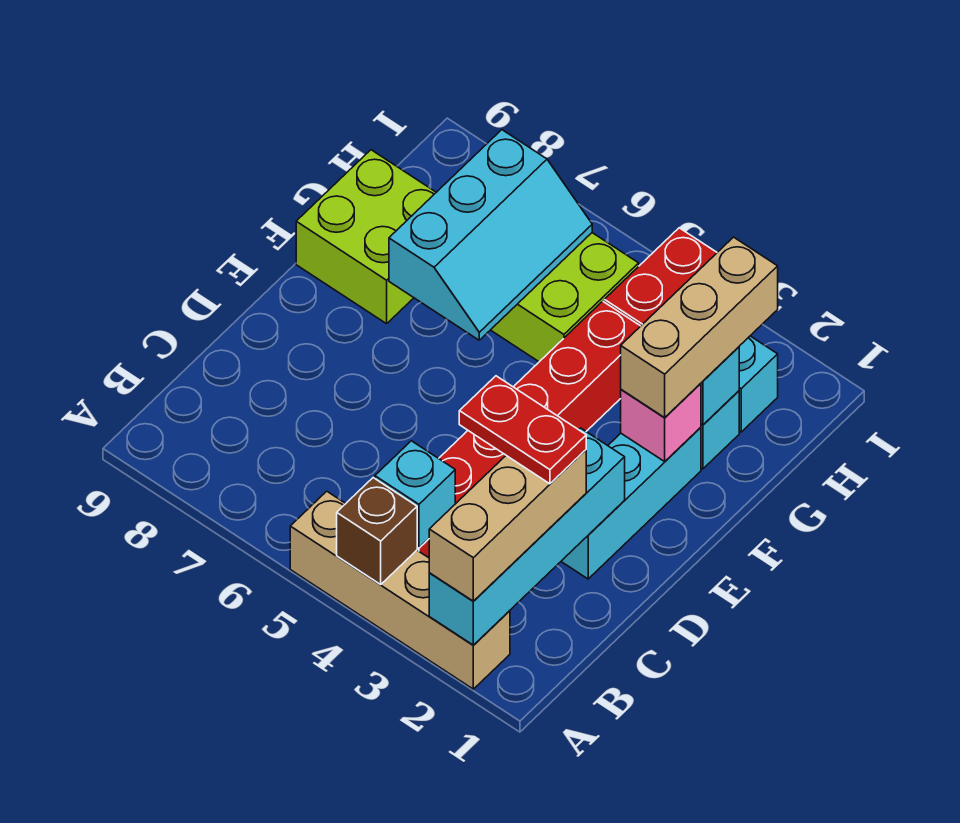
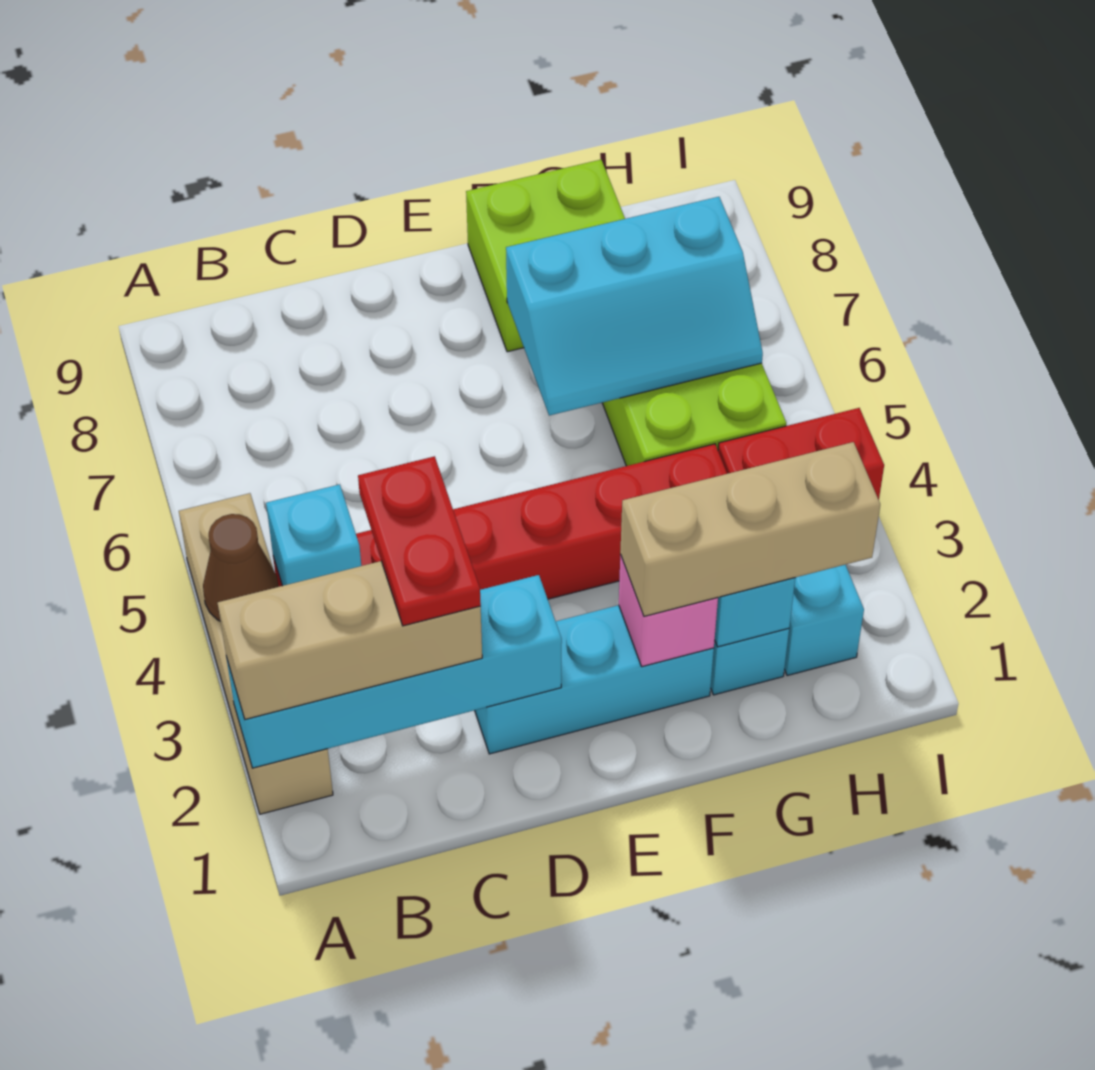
brown 1x1 brick [337,478,417,584] -> brown 1x1 cone [203,514,278,621]

